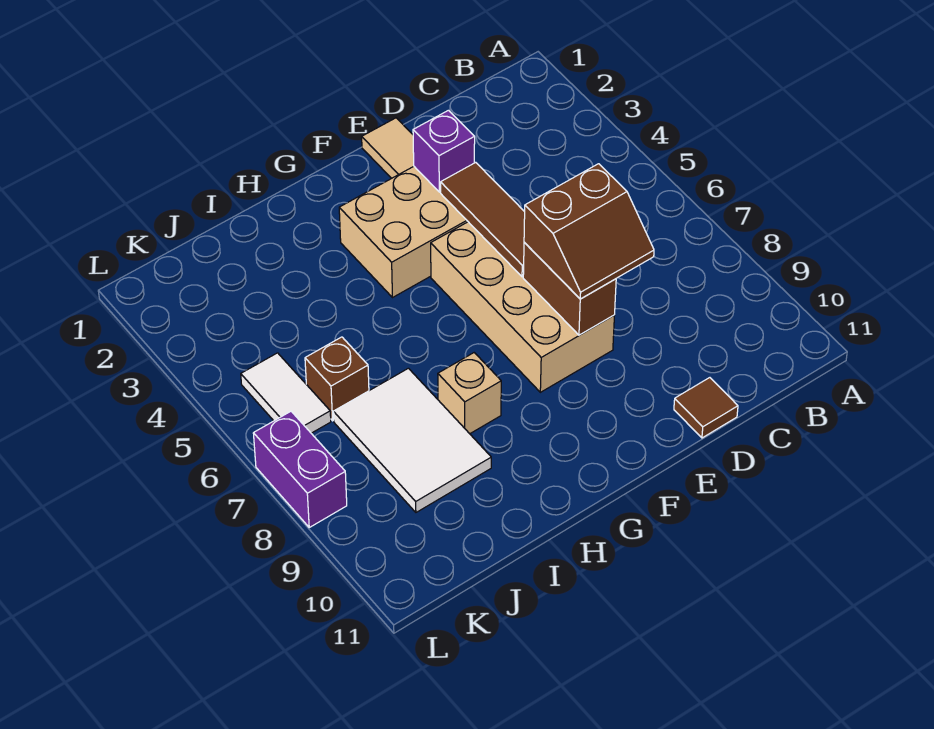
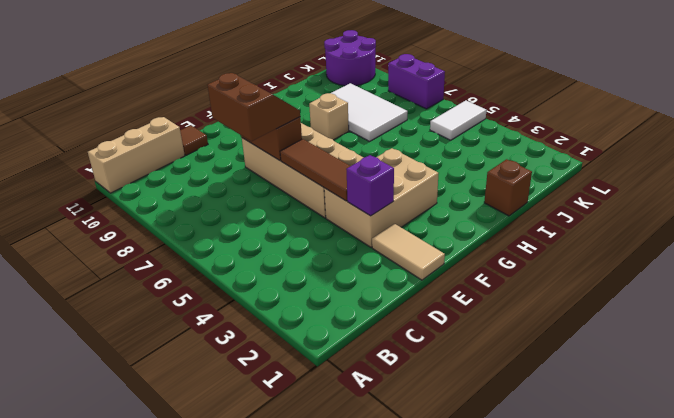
none -> tan 1x3 brick [88,117,185,193]
brown 2x2 slope [524,164,654,299] -> brown 2x2 slope turned to [208,73,300,141]
brown 1x1 brick [305,337,369,421] -> brown 1x1 brick moved to [484,159,532,216]
white 1x2 tile [241,353,331,433] -> white 1x2 tile turned to [430,100,486,140]
none -> purple 2x2 round brick [324,30,376,86]

